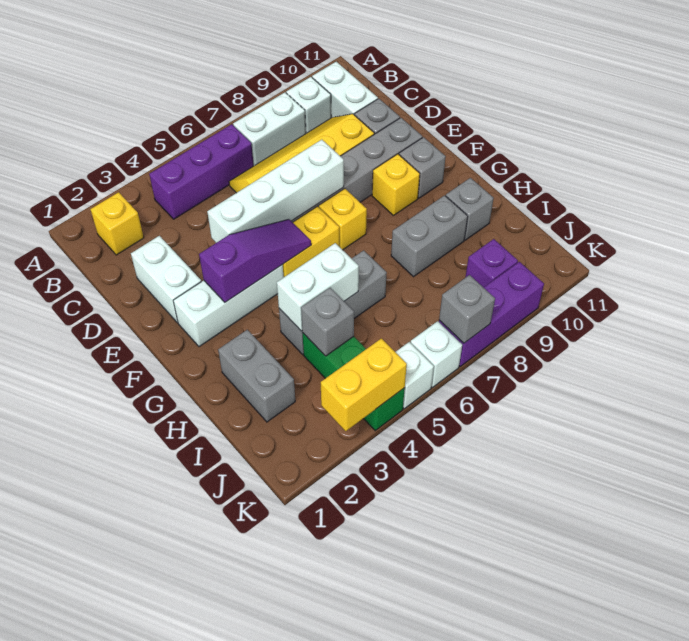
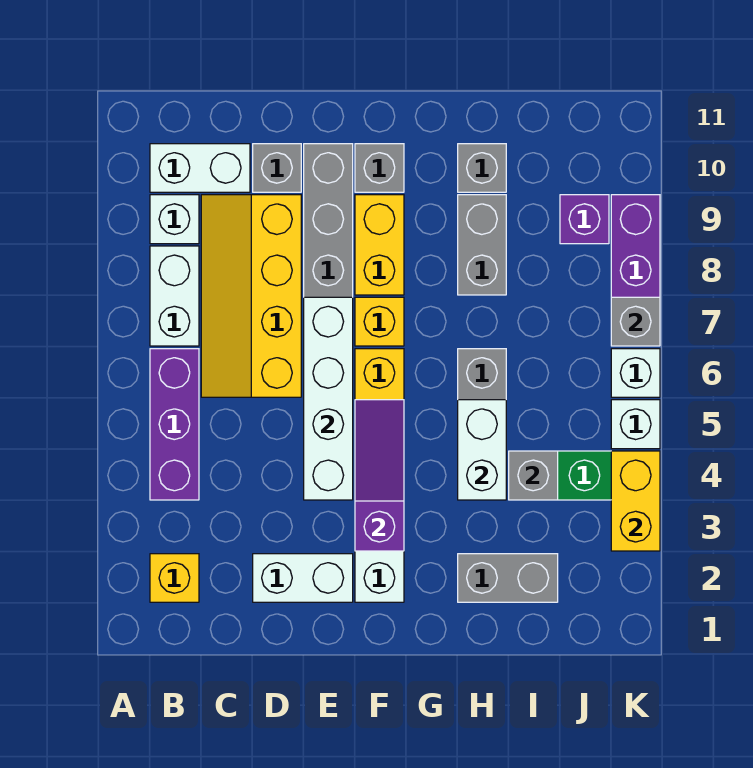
yellow 1x1 brick [372,154,420,215] -> yellow 1x2 brick [355,195,404,295]

